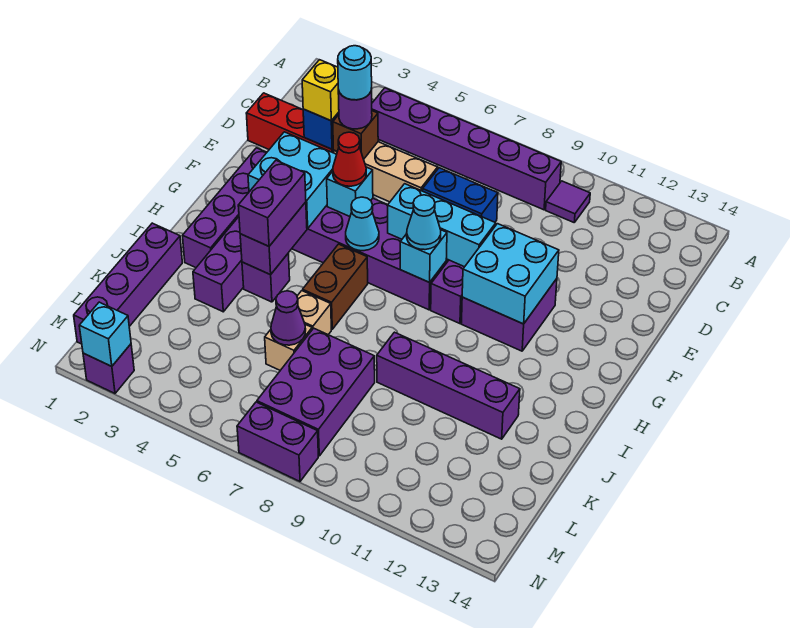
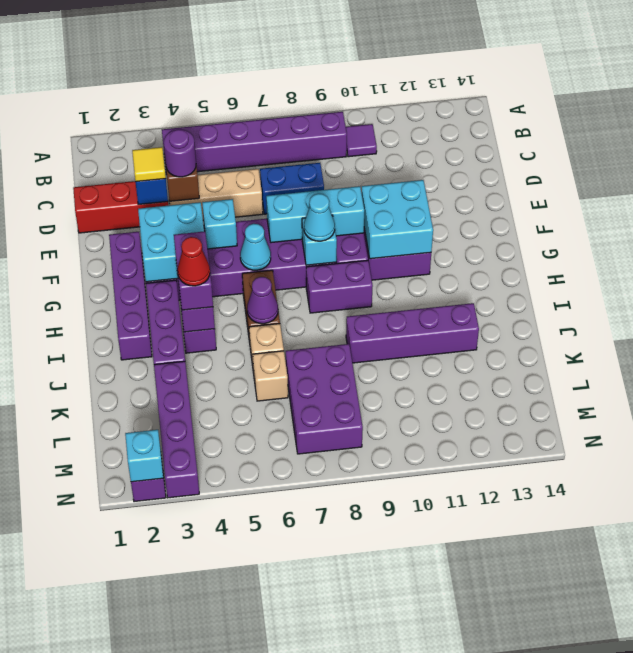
yellow 1x1 brick [302,60,339,121] -> yellow 1x1 tile [132,147,166,182]
cyan 1x1 round brick [338,46,372,100] -> none
red 1x1 cone [333,132,366,186] -> red 1x1 cone moved to [177,237,210,286]
purple 1x4 brick [74,223,182,344] -> purple 1x4 brick moved to [154,361,199,498]
purple 1x1 cone [271,291,306,345] -> purple 1x1 cone moved to [247,277,278,324]
purple 1x2 brick [237,402,318,481] -> purple 1x2 brick moved to [306,260,373,313]

